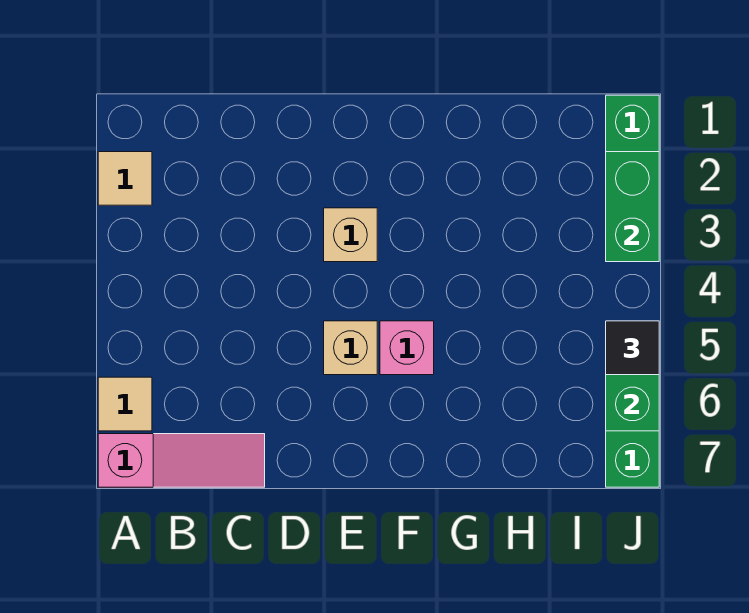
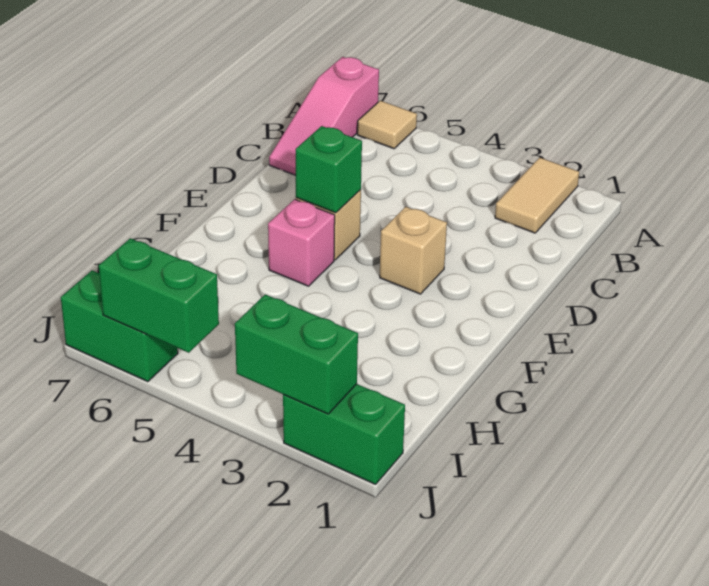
tan 1x1 tile [98,152,152,205] -> tan 1x2 tile [495,157,579,233]
none -> green 1x1 brick [296,126,362,213]
black 1x1 tile [606,321,659,375] -> none

